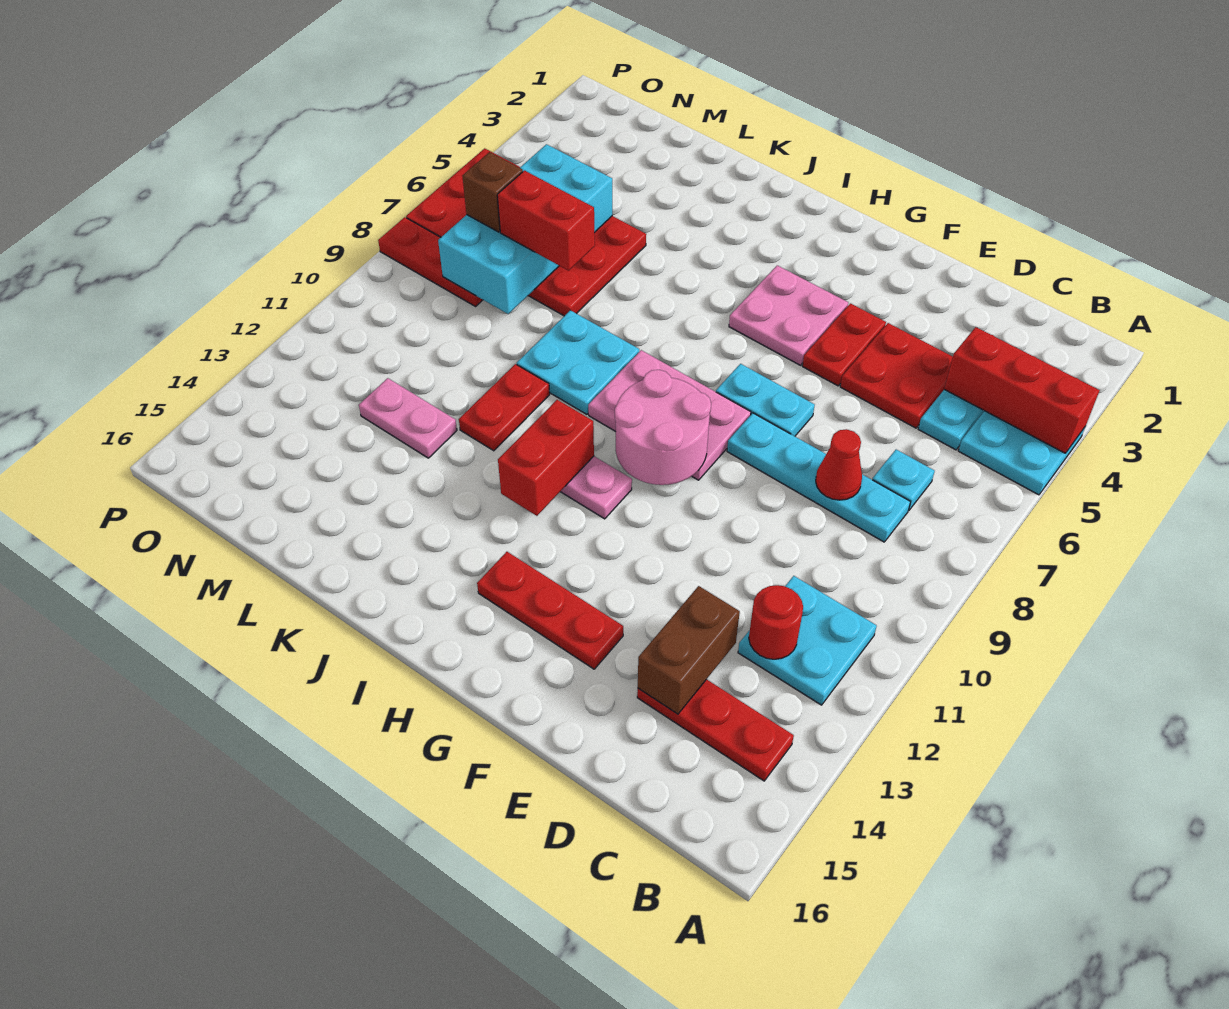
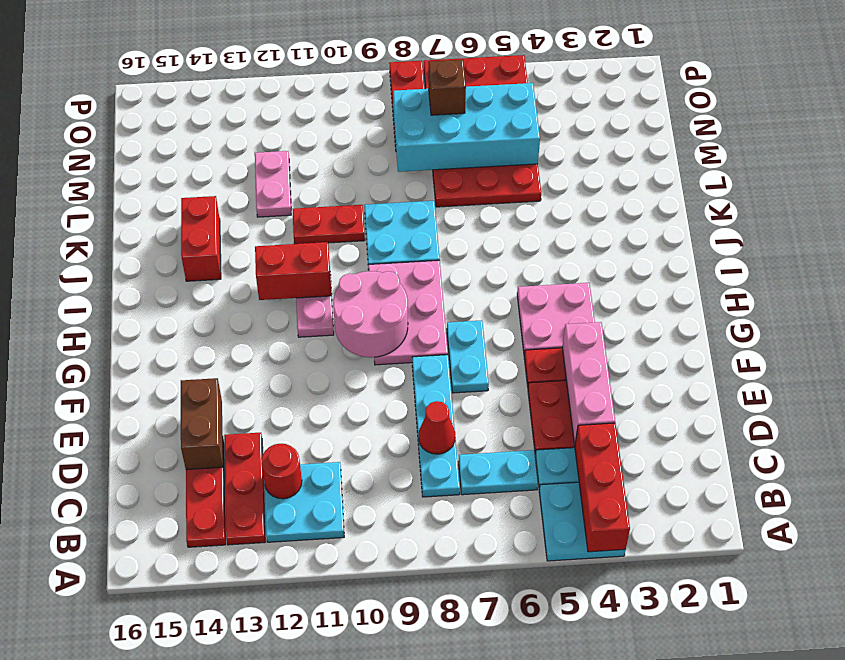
cyan 1x1 plate [872,450,935,510] -> cyan 1x2 plate [458,450,538,495]
none -> pink 1x3 brick [562,322,615,444]
brown 1x2 brick [638,586,740,714] -> brown 1x2 brick turned to [181,378,223,470]
red 1x3 plate [477,552,623,669] -> red 1x3 plate moved to [224,433,265,545]
red 1x2 brick [497,170,595,271] -> red 1x2 brick moved to [181,196,221,281]

